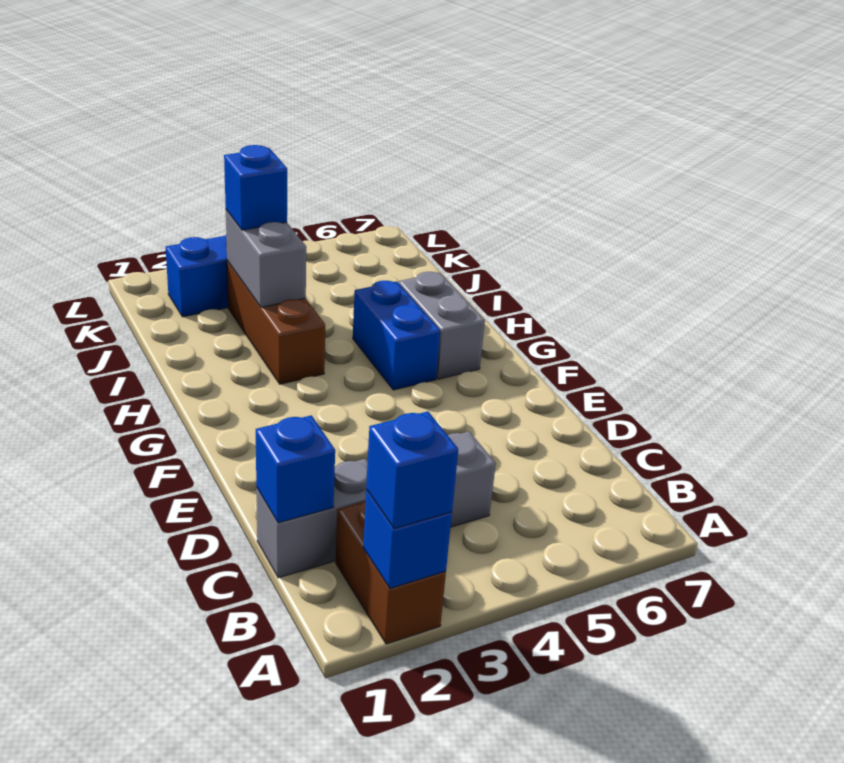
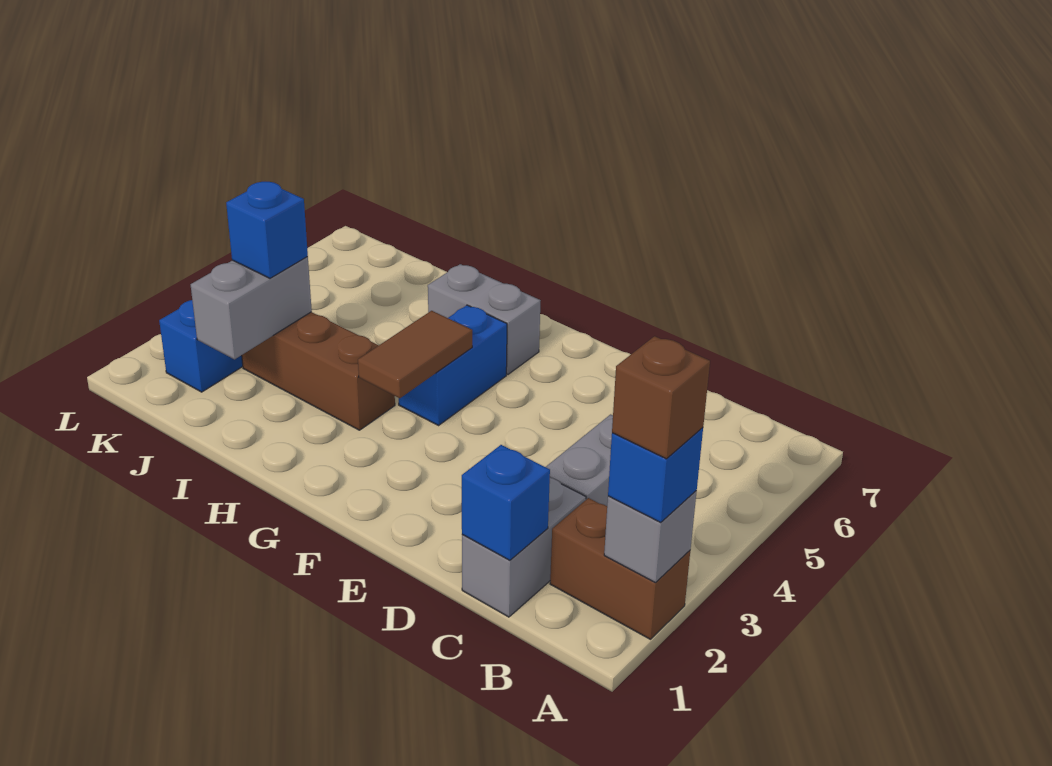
blue 1x1 brick [363,490,452,588] -> grey 1x1 brick [604,491,697,583]
none -> brown 1x1 brick [612,336,710,459]
none -> brown 1x2 tile [358,311,472,398]
blue 1x2 brick [353,281,440,390] -> blue 1x2 brick turned to [399,305,507,425]
grey 1x2 brick [226,210,306,307] -> grey 1x2 brick turned to [191,257,312,359]

